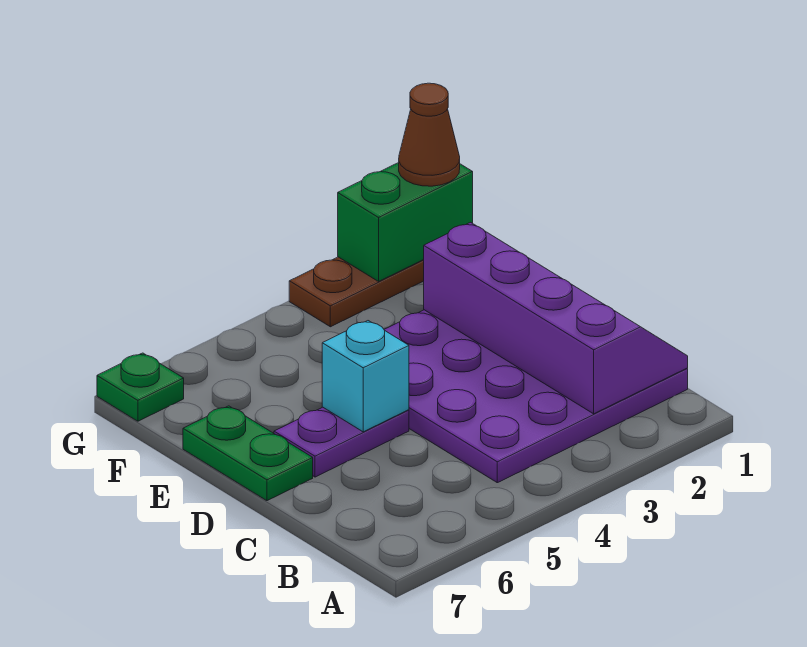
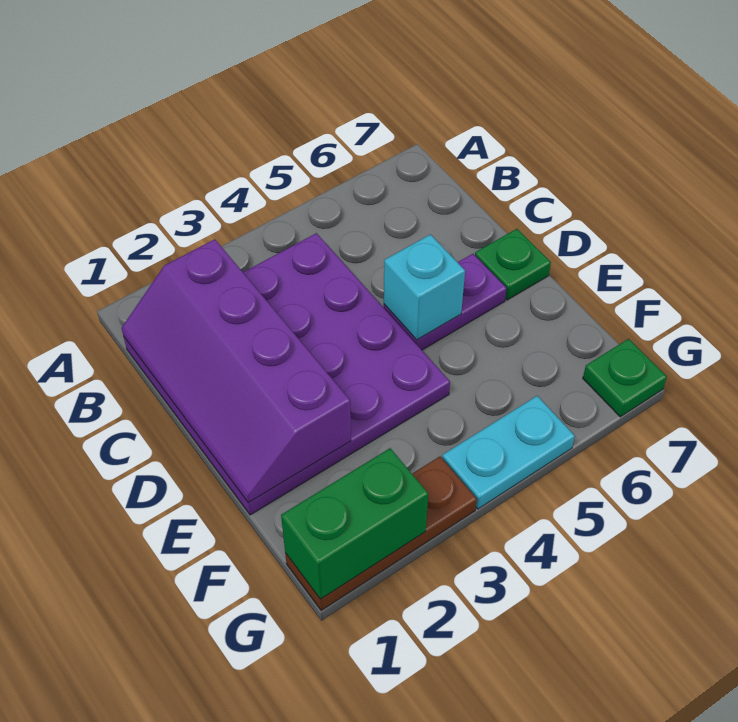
green 1x2 plate [183,406,313,501] -> green 1x1 plate [475,229,551,300]
brown 1x1 cone [399,83,460,186] -> none
none -> cyan 1x2 plate [442,396,575,509]

